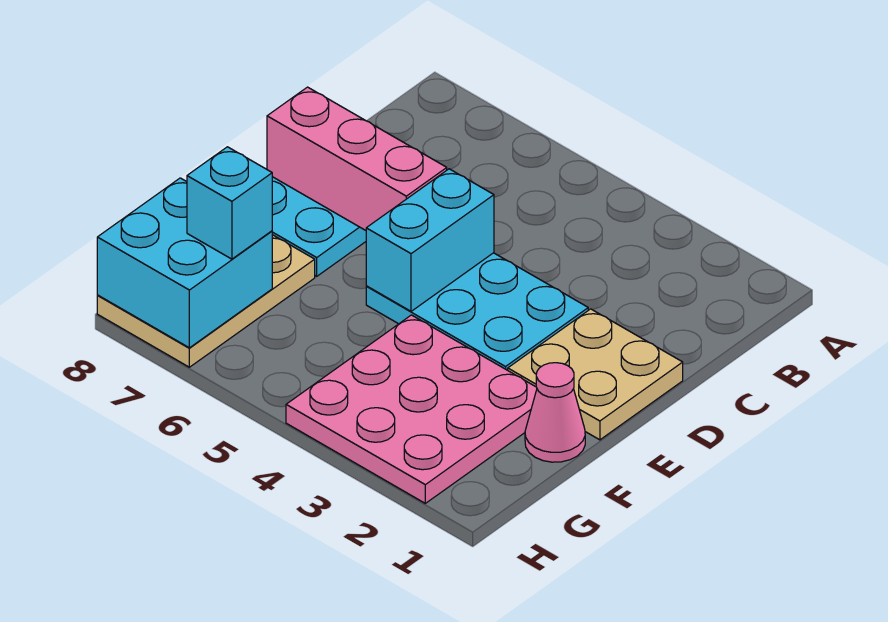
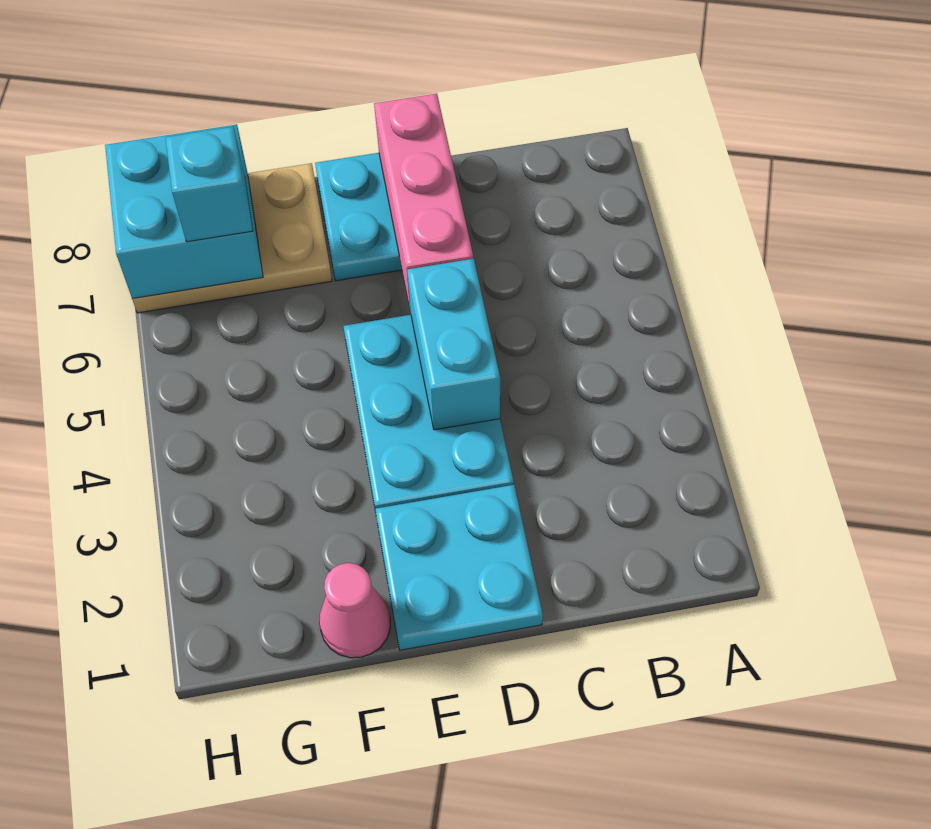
tan 2x2 plate [508,309,683,440] -> cyan 2x2 plate [375,485,543,650]
cyan 1x2 brick [366,169,494,311] -> cyan 1x2 brick turned to [407,259,500,430]
pink 3x3 plate [286,315,537,503] -> none

